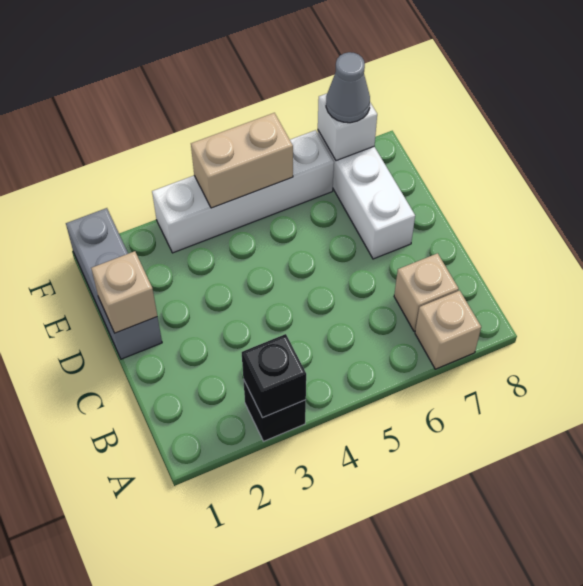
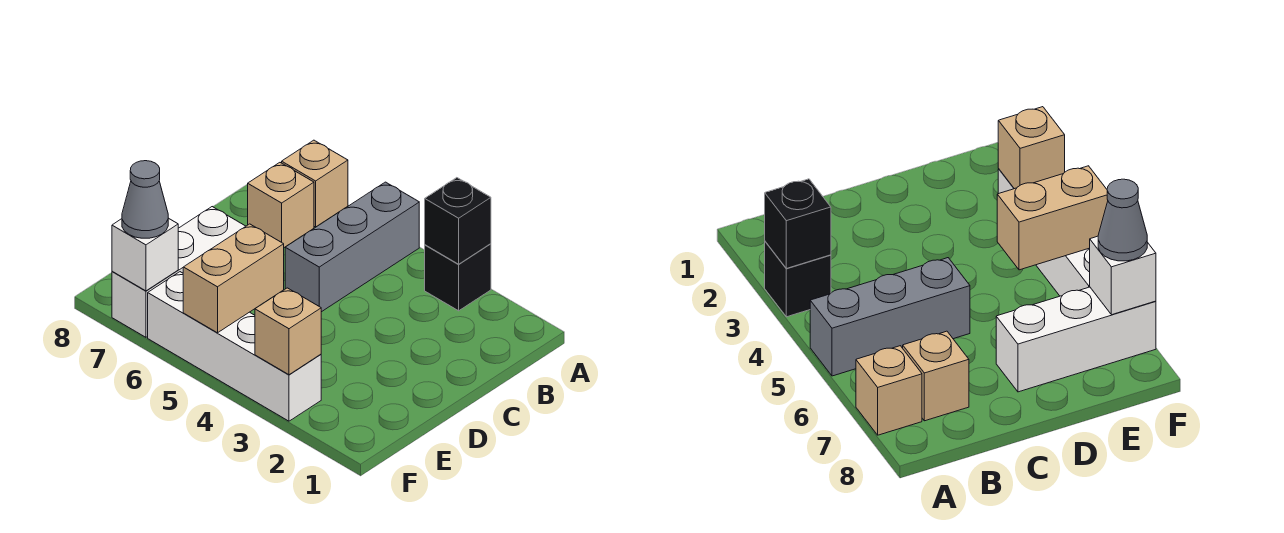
grey 1x3 brick [66,208,162,359] -> grey 1x3 brick moved to [285,182,419,312]
tan 1x1 brick [91,251,157,333] -> tan 1x1 brick moved to [255,288,321,375]
tan 1x2 brick [191,113,293,208] -> tan 1x2 brick turned to [183,224,284,333]

